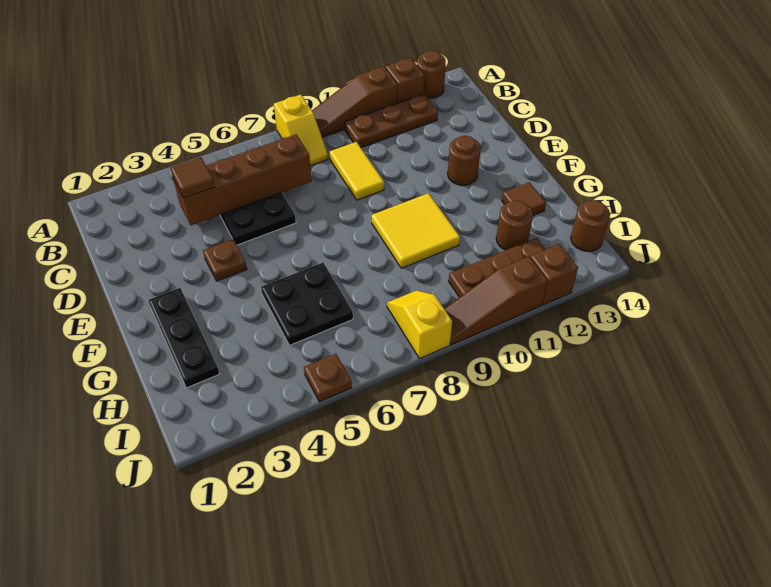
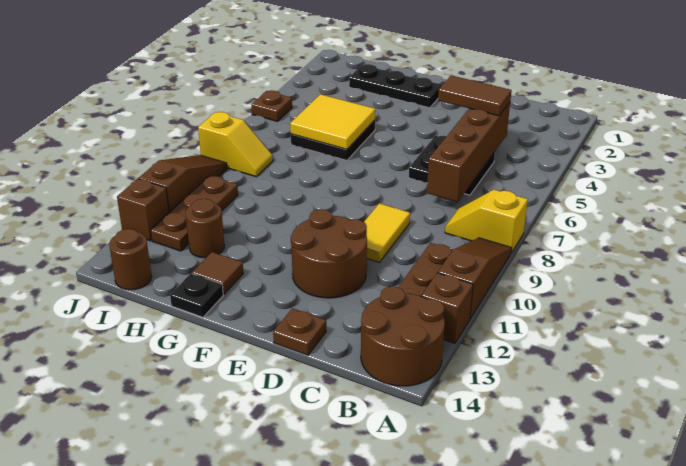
brown 1x1 round brick [417,50,446,98] -> brown 2x2 round brick [361,286,445,386]
brown 1x1 tile [171,157,215,198] -> brown 1x2 tile [438,75,512,116]
yellow 1x2 tile [330,142,384,200] -> yellow 1x2 tile turned to [364,203,410,263]
brown 1x1 plate [203,239,247,281] -> brown 1x1 plate moved to [273,308,326,355]
brown 1x1 round brick [448,136,481,185] -> brown 2x2 round brick [291,209,367,298]
yellow 2x2 tile [372,193,460,268] -> yellow 2x2 tile moved to [290,94,375,149]
none -> black 1x1 plate [170,273,223,317]

